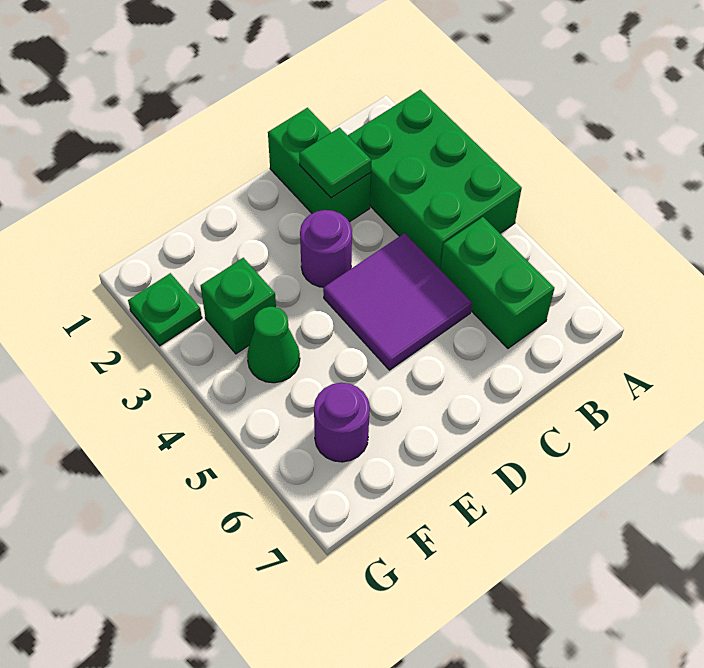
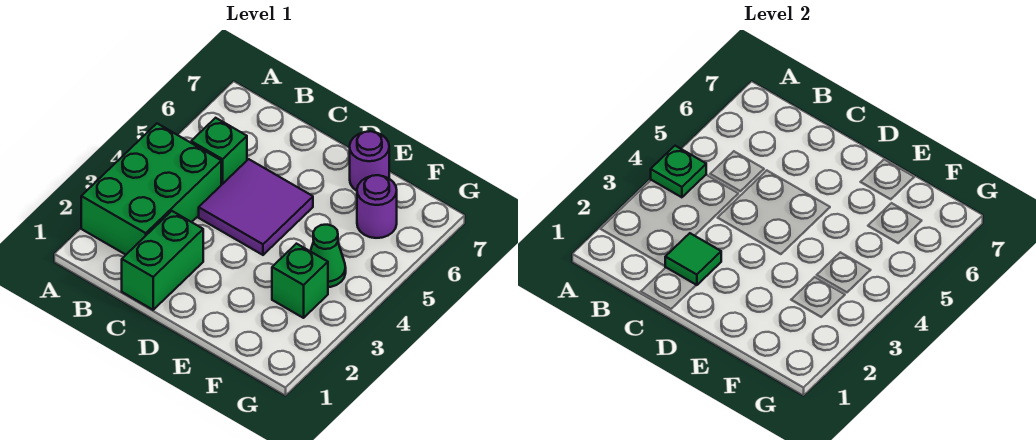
green 1x2 brick [440,217,554,348] -> green 1x1 brick [191,118,247,185]
purple 1x1 round brick [300,210,352,287] -> purple 1x1 round brick moved to [350,131,389,191]
green 1x1 plate [128,273,202,346] -> green 1x1 plate moved to [651,146,706,197]

